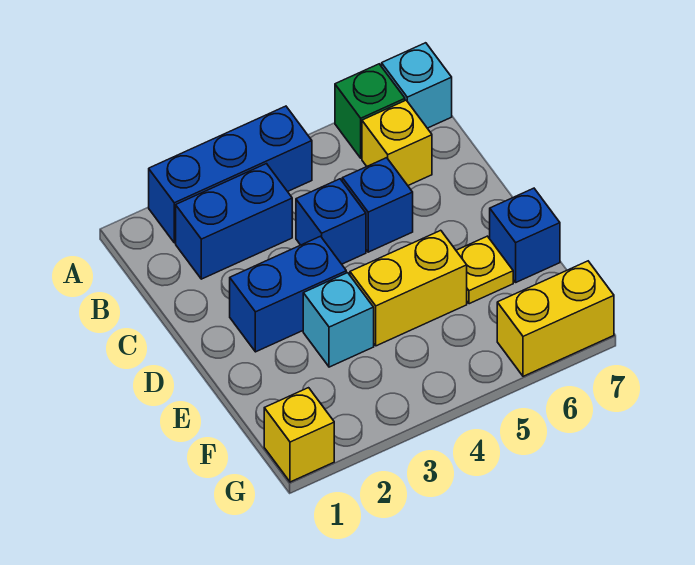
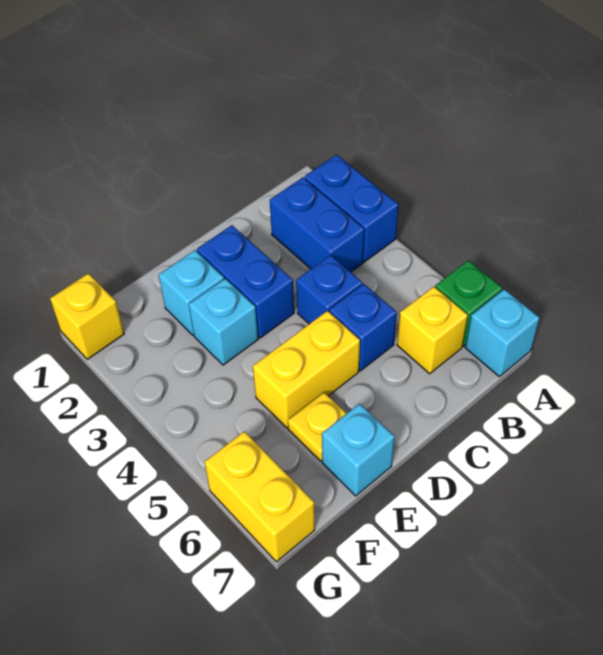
blue 1x3 brick [149,106,312,243] -> blue 1x2 brick [304,155,398,262]
none -> cyan 1x1 brick [159,250,224,335]
yellow 1x2 brick [350,230,467,346] -> yellow 1x2 brick turned to [253,311,360,428]
blue 1x1 brick [490,188,560,282] -> cyan 1x1 brick [322,404,395,496]

